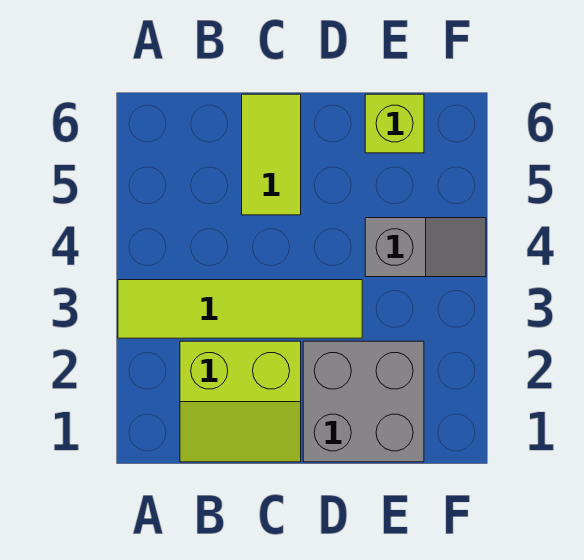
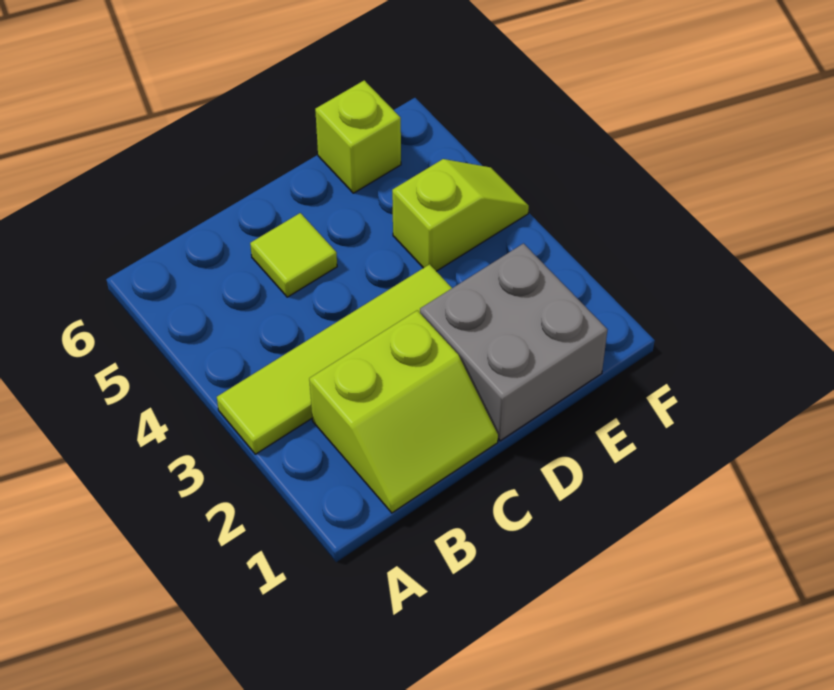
lime 1x2 tile [242,94,301,215] -> lime 1x1 tile [250,213,337,297]
grey 1x2 slope [365,218,486,277] -> lime 1x2 slope [392,159,529,271]

